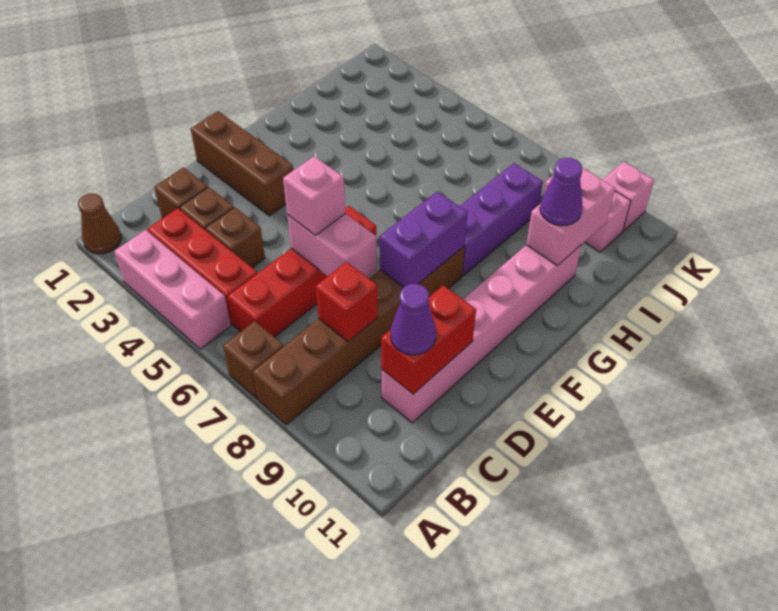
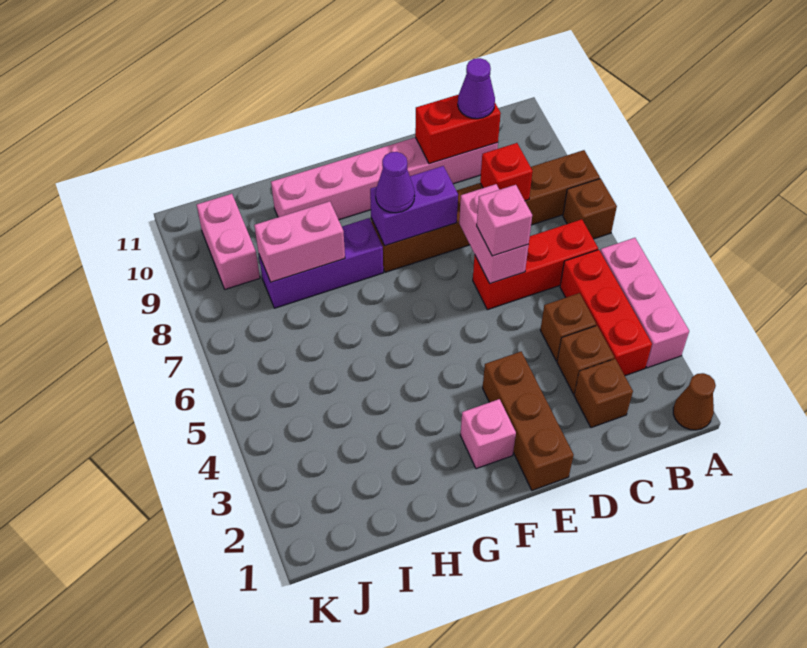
red 1x4 brick [228,206,376,337] -> red 1x3 brick [473,219,598,310]
pink 1x2 brick [526,168,615,265] -> pink 1x2 brick moved to [254,201,345,282]
purple 1x1 cone [540,158,583,226] -> purple 1x1 cone moved to [376,152,415,213]
pink 1x1 brick [603,162,654,231] -> pink 1x1 brick moved to [460,399,516,469]

